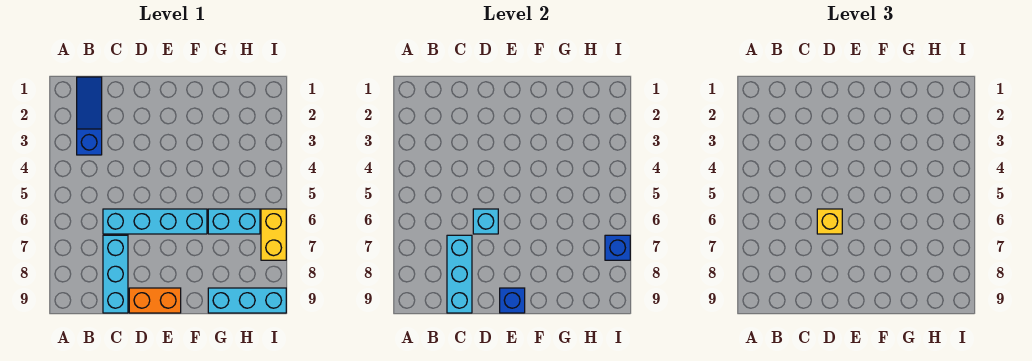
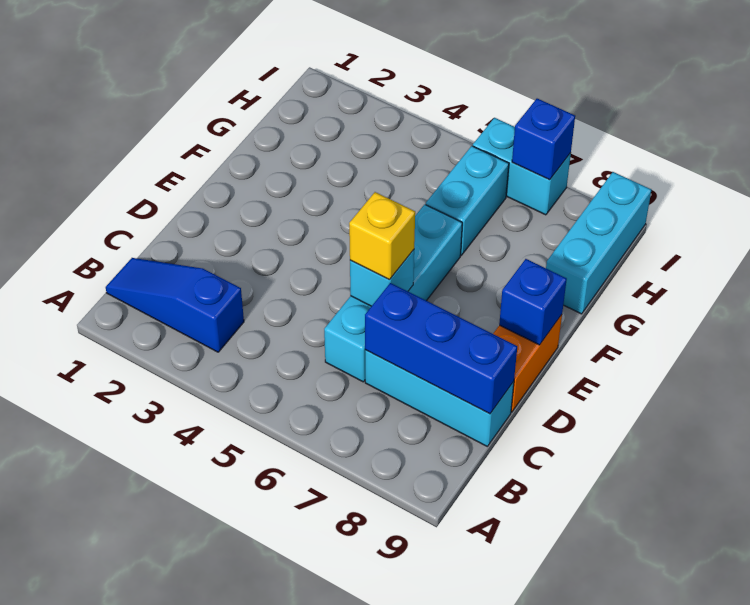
cyan 1x3 brick [447,235,472,313] -> blue 1x3 brick [365,283,517,414]
yellow 1x2 brick [261,209,286,260] -> cyan 1x2 brick [473,118,571,215]

